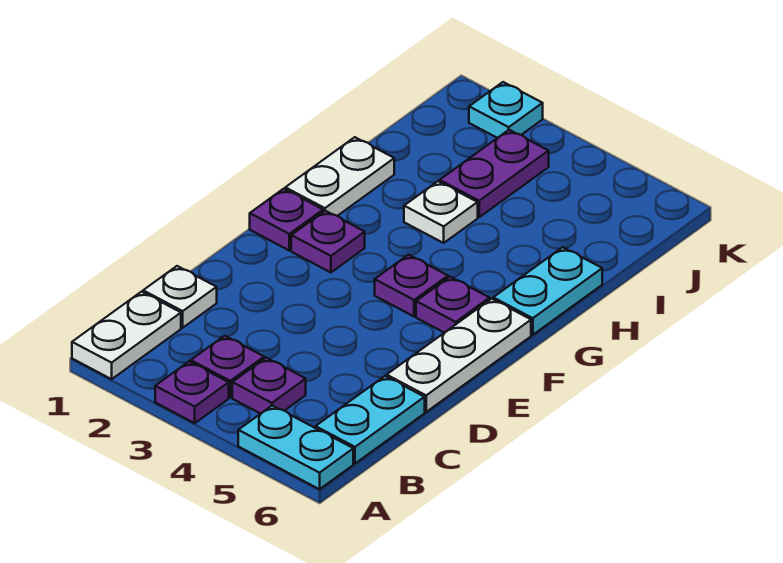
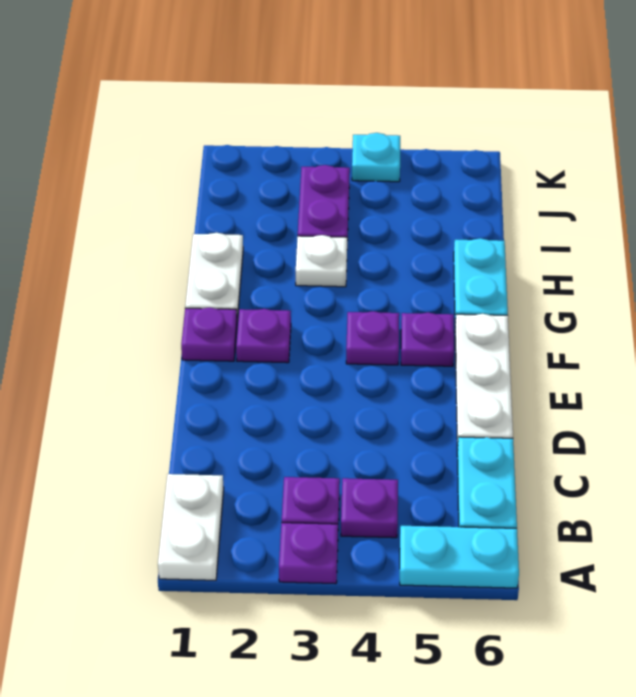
white 1x1 plate [143,266,217,328] -> none
cyan 1x1 plate [469,82,543,138] -> cyan 1x1 plate moved to [352,133,400,182]

